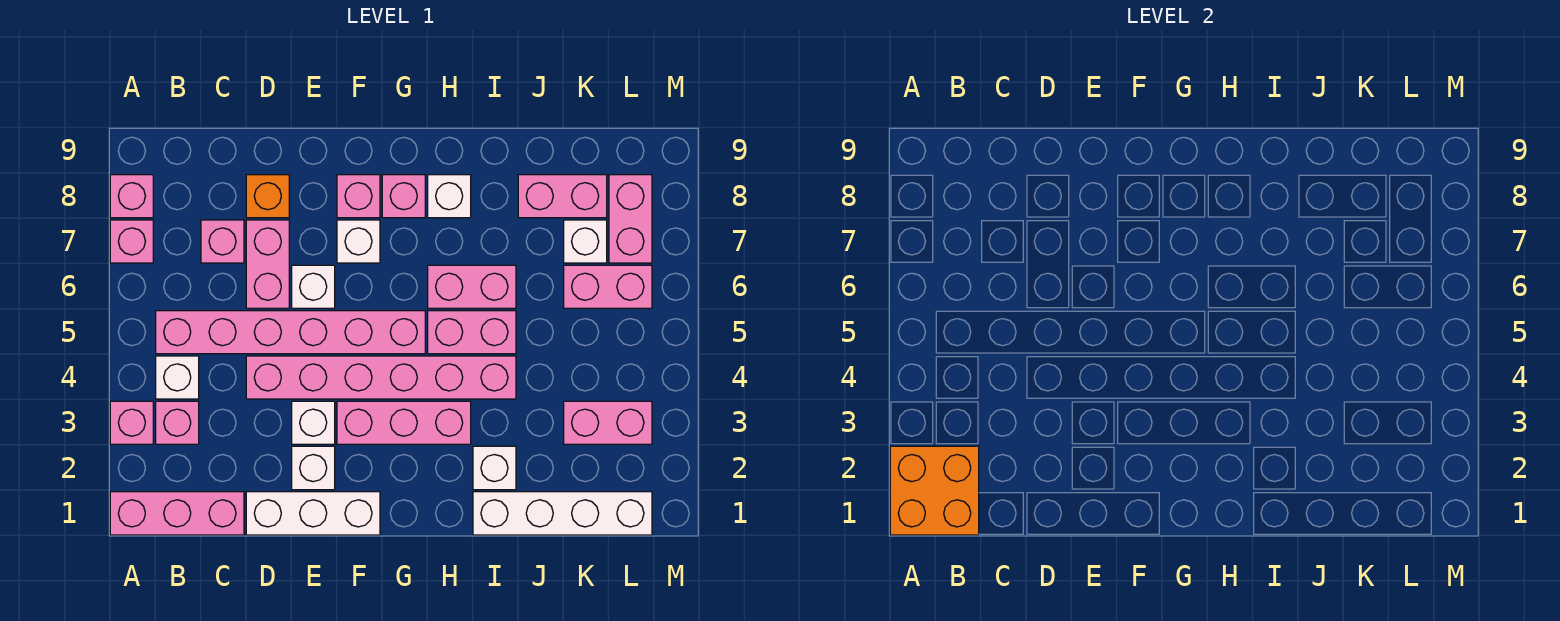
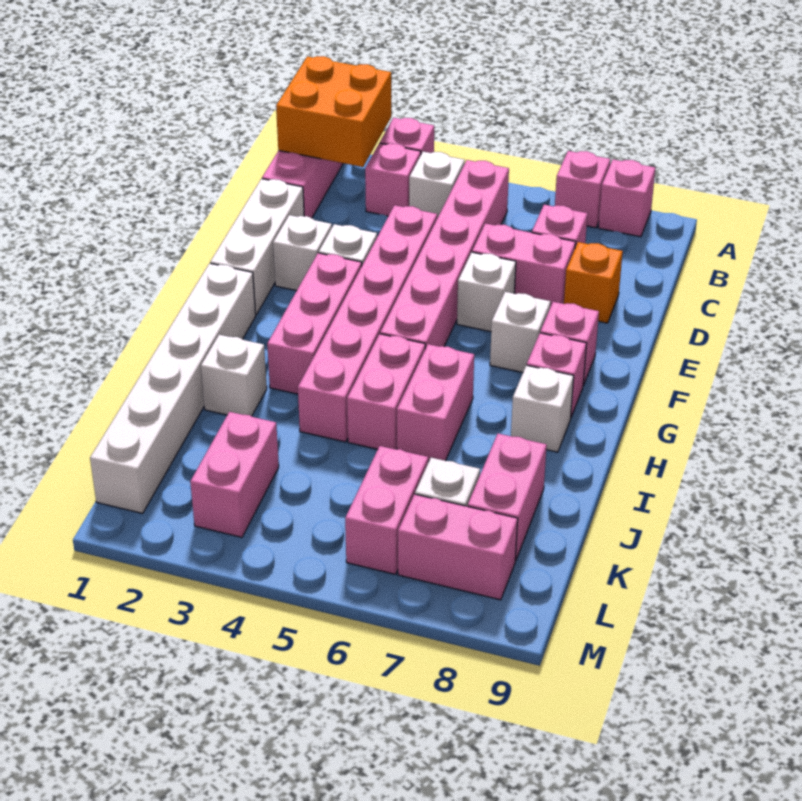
white 1x4 brick [473,492,652,535] -> white 1x6 brick [90,263,256,513]

